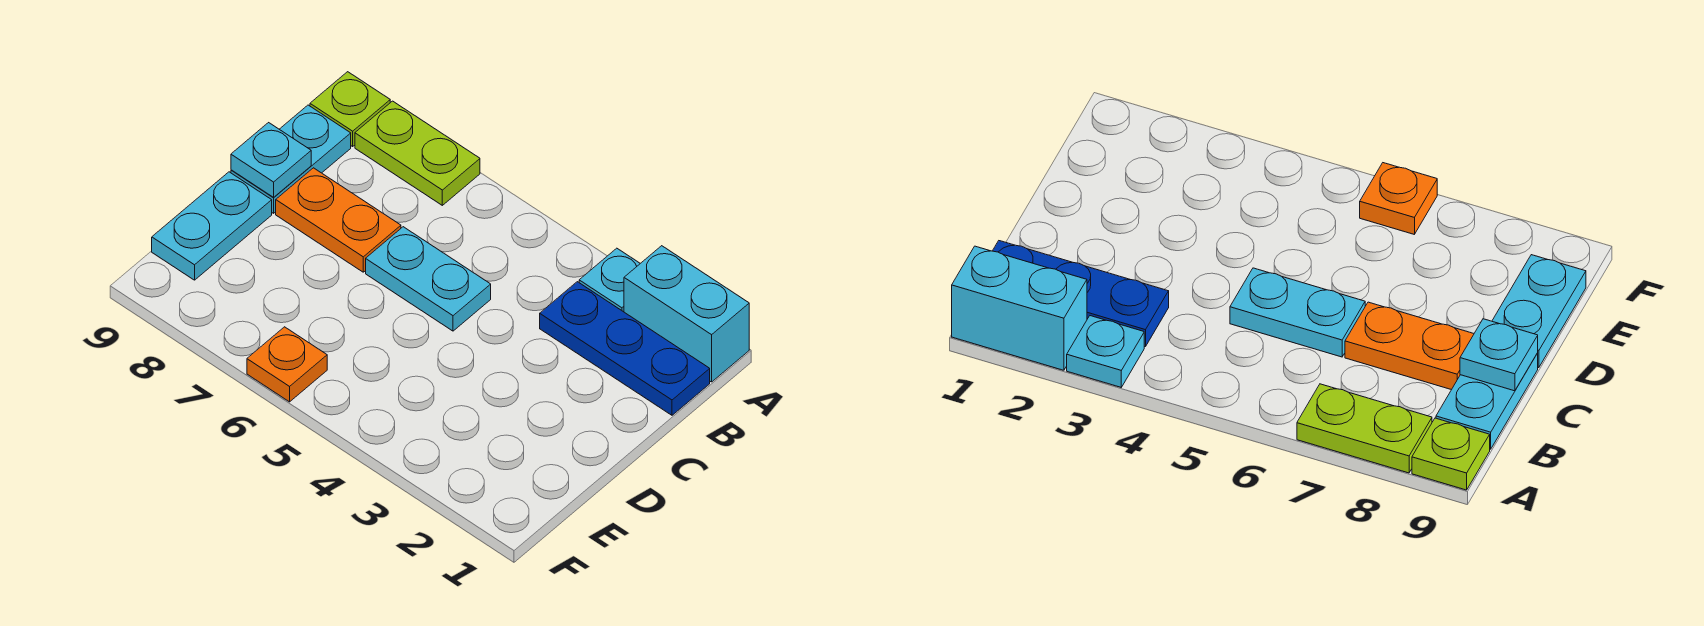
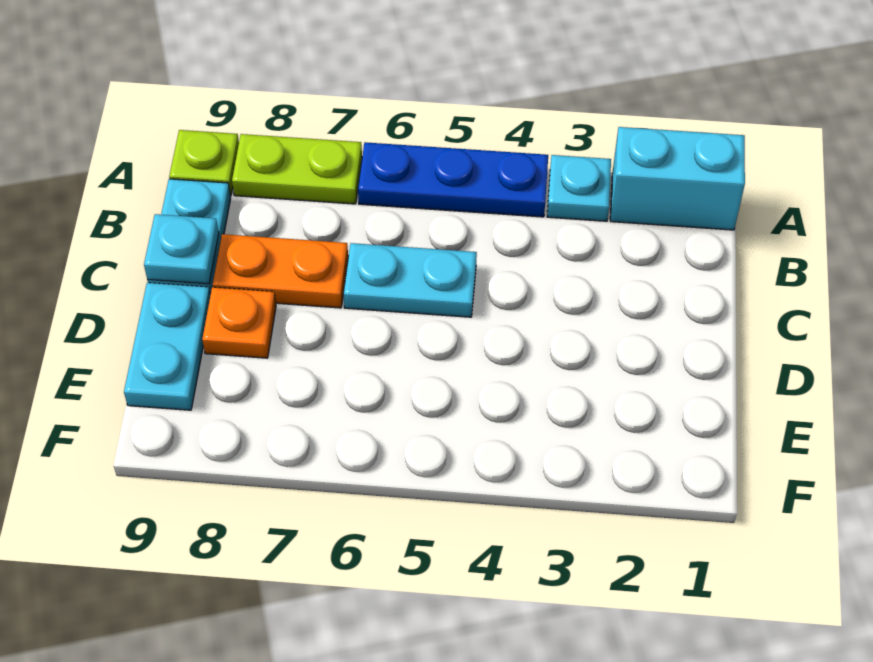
blue 1x3 plate [540,282,710,415] -> blue 1x3 plate moved to [358,142,548,217]
orange 1x1 plate [247,327,327,402] -> orange 1x1 plate moved to [202,287,276,358]

